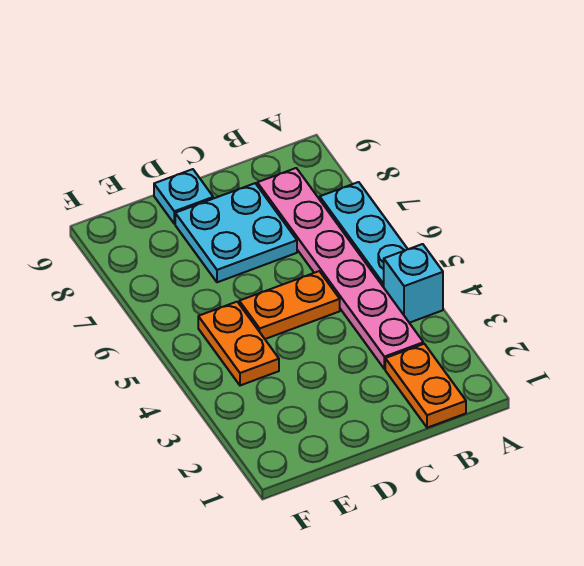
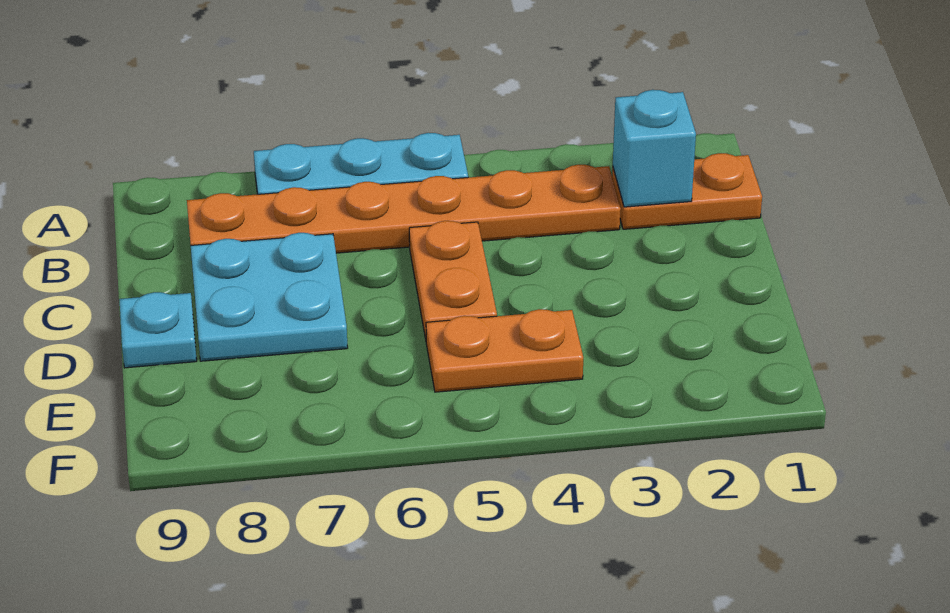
cyan 1x1 brick [384,244,443,323] -> cyan 1x1 brick moved to [613,90,696,207]
pink 1x6 plate [257,168,423,369] -> orange 1x6 plate [187,165,621,253]

